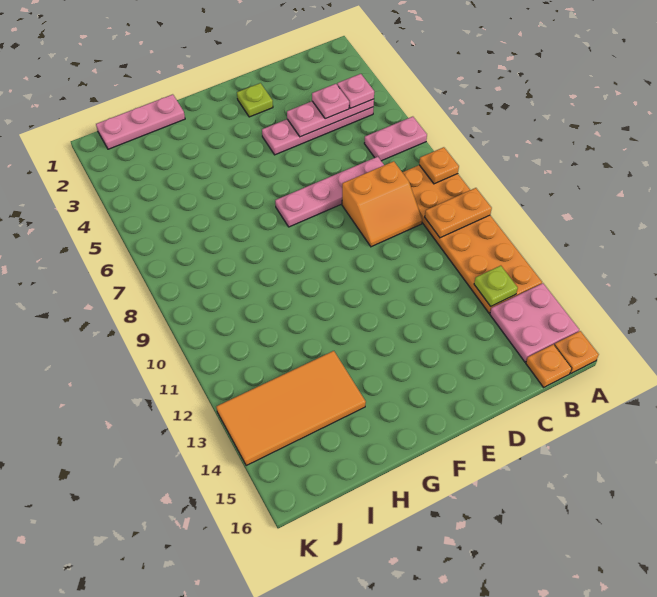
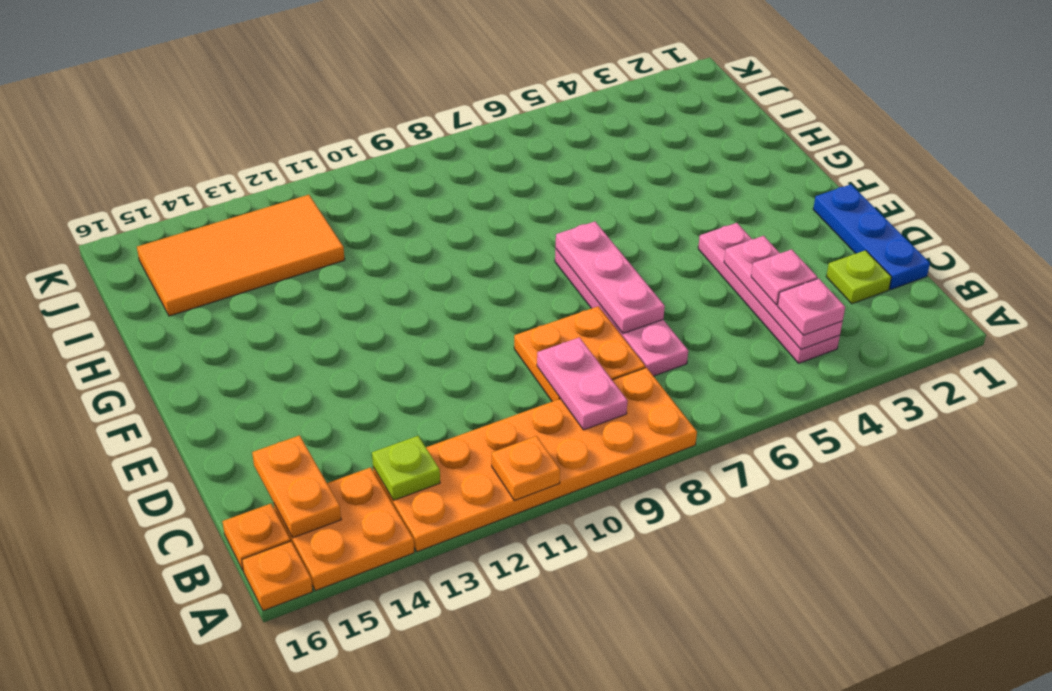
pink 1x2 plate [364,117,427,161] -> pink 1x2 plate moved to [537,337,627,430]
orange 1x1 plate [419,147,459,184] -> orange 1x1 plate moved to [492,436,560,501]
orange 1x2 plate [425,188,492,238] -> orange 1x2 plate moved to [252,436,341,538]
pink 2x2 plate [490,283,579,362] -> orange 2x2 plate [274,468,414,591]
none -> blue 1x3 plate [813,184,930,289]
orange 2x2 slope [342,161,422,247] -> orange 2x2 plate [514,306,645,402]
lime 1x1 plate [237,83,273,117] -> lime 1x1 plate moved to [826,250,892,304]
pink 1x3 plate [96,94,185,149] -> pink 1x3 plate moved to [556,222,665,334]
orange 2x4 tile [216,351,366,466] -> orange 2x4 tile turned to [137,195,345,316]

